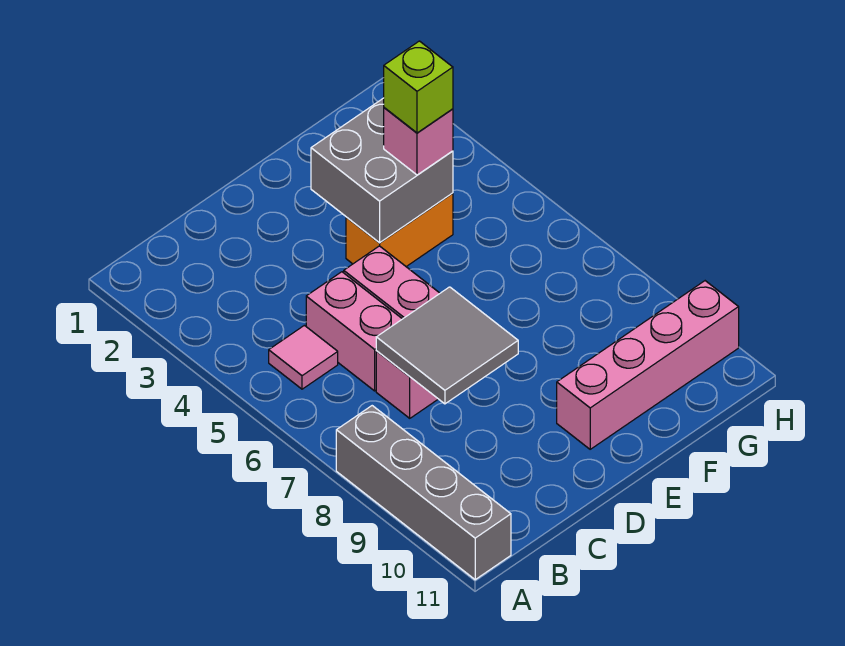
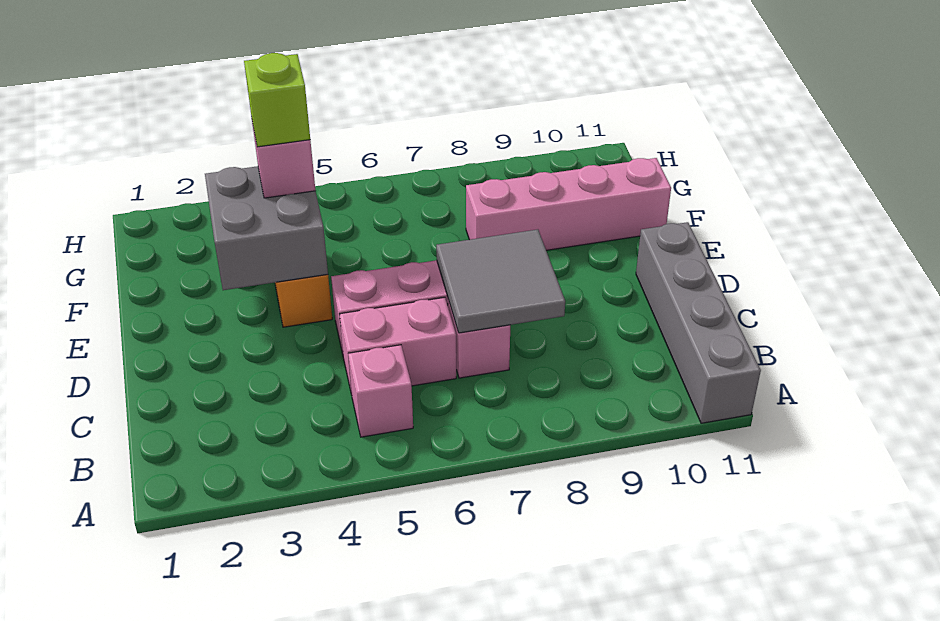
grey 1x4 brick [336,406,511,580] -> grey 1x4 brick turned to [636,222,761,423]
pink 1x1 tile [269,325,338,389] -> pink 1x1 brick [348,345,413,437]
pink 1x4 brick [557,281,739,449] -> pink 1x4 brick turned to [466,158,671,250]

